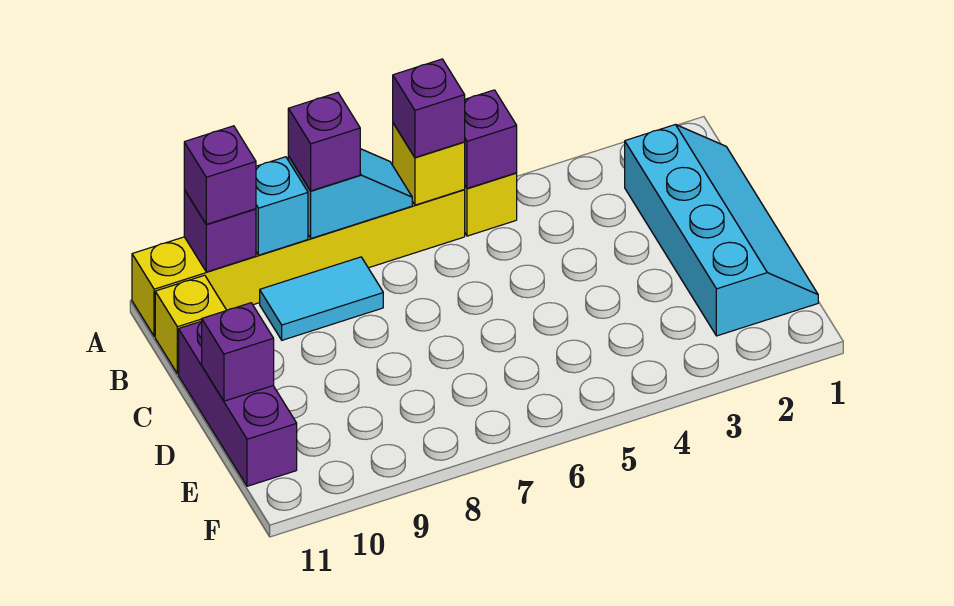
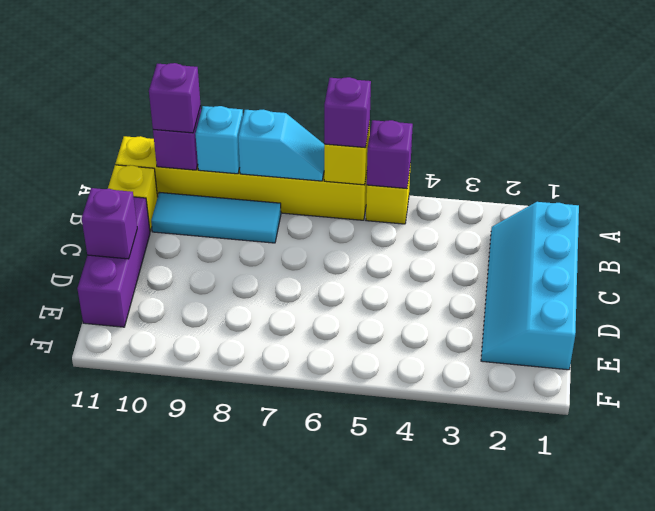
purple 1x1 brick [288,93,360,191] -> none
cyan 2x4 slope [625,125,818,336] -> cyan 2x4 slope turned to [481,202,579,370]
cyan 1x2 tile [260,257,383,340] -> cyan 1x3 tile [151,192,281,243]

